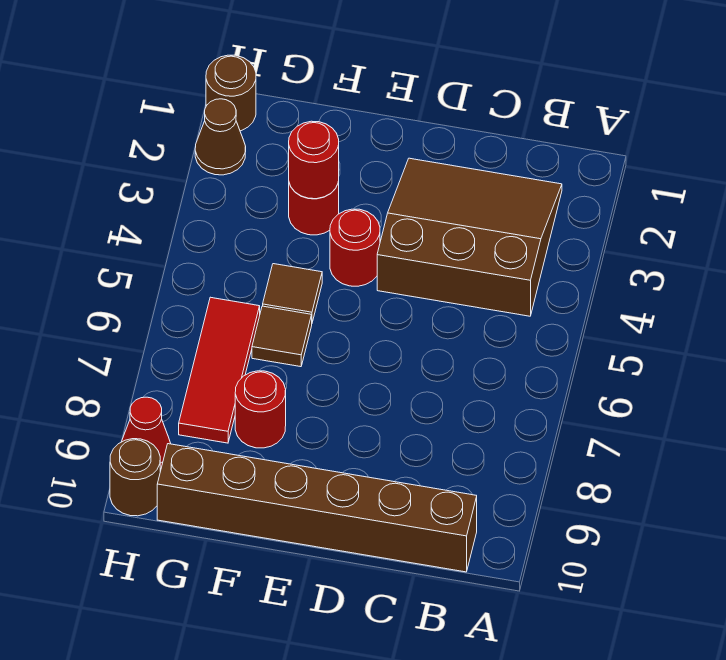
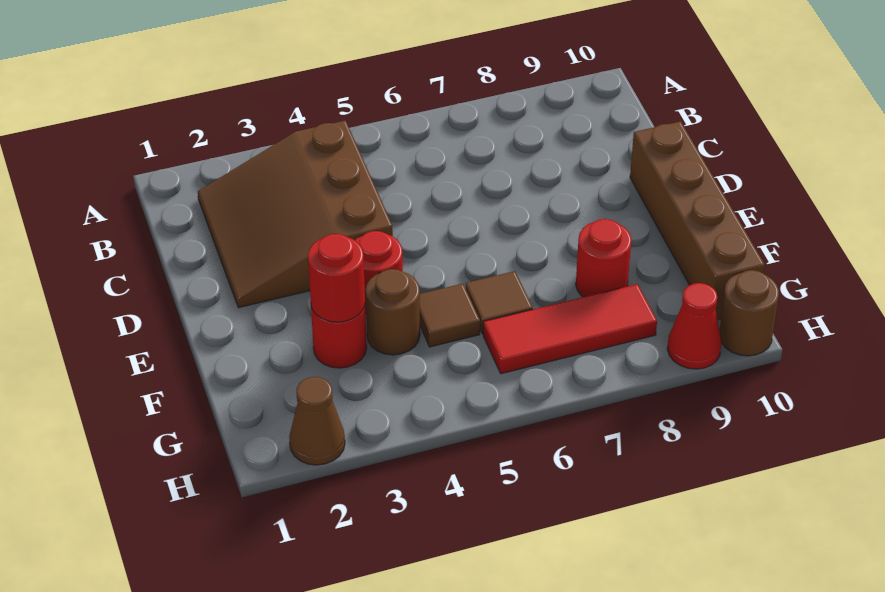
brown 1x6 brick [157,444,477,572] -> brown 1x4 brick [630,121,765,320]
brown 1x1 round brick [206,55,256,131] -> brown 1x1 round brick moved to [365,269,420,355]

